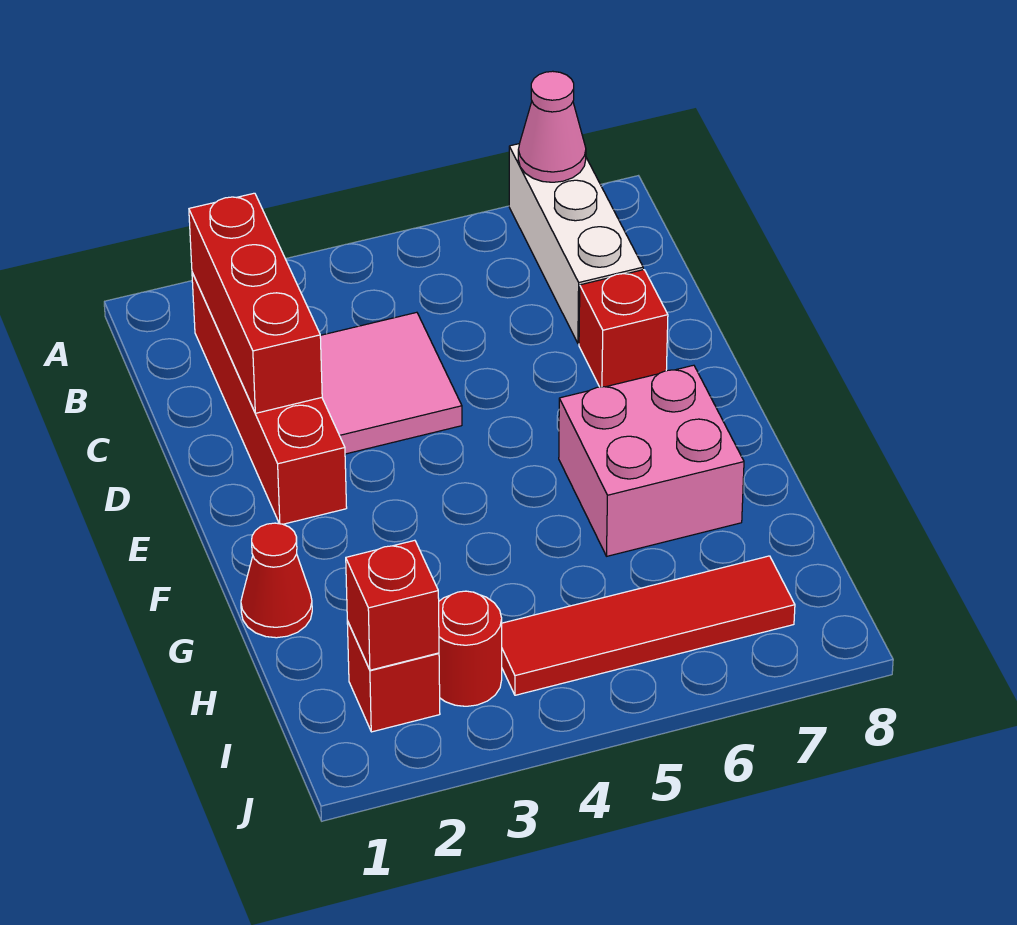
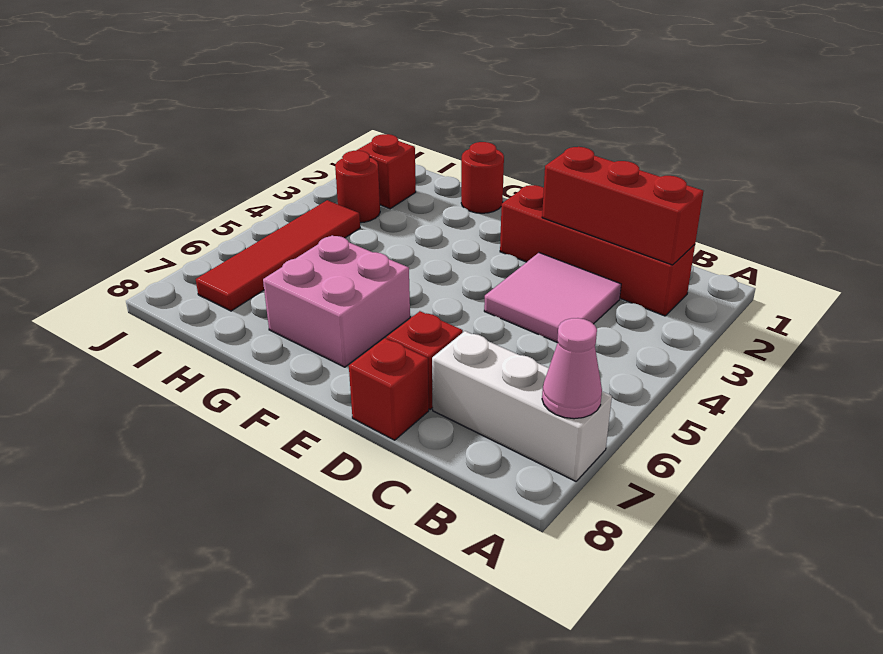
red 1x1 cone [241,523,312,638] -> red 1x1 round brick [461,142,504,213]
red 1x1 brick [346,540,439,670] -> red 1x1 brick moved to [349,338,429,440]

